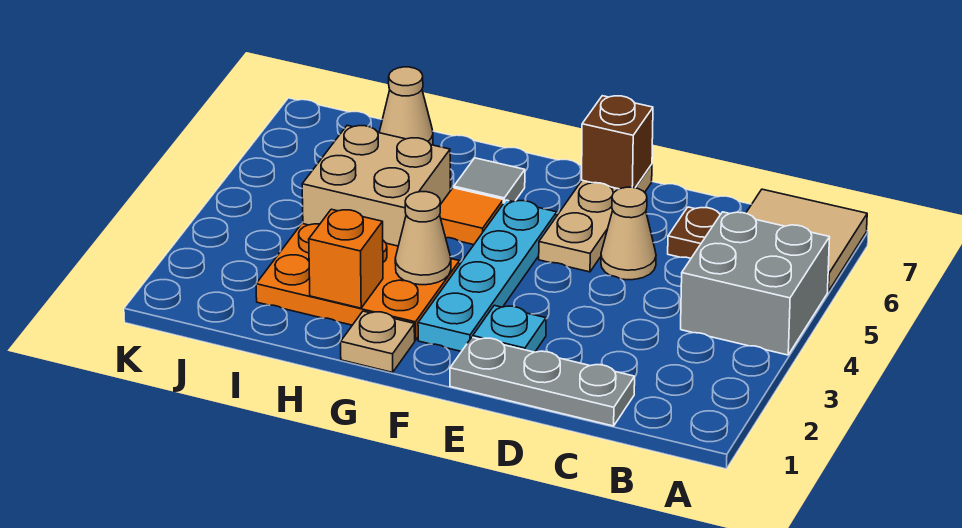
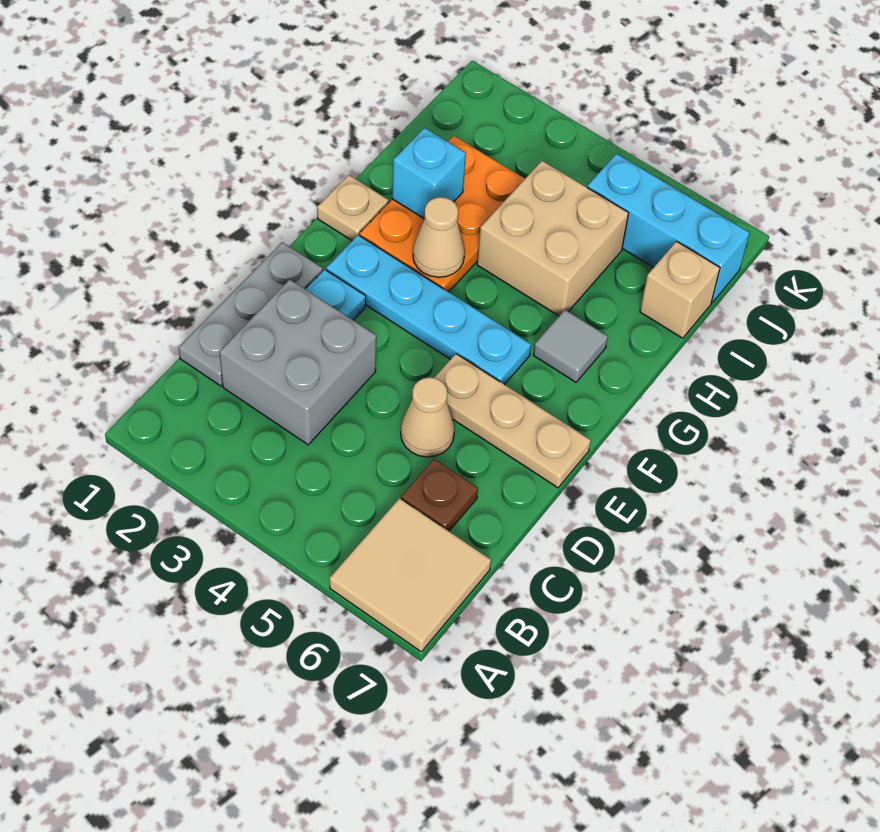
grey 2x2 brick [681,212,830,355] -> grey 2x2 brick moved to [220,279,376,445]
brown 1x1 brick [582,96,653,189] -> none
orange 1x1 tile [440,188,503,245] -> none
orange 1x1 brick [309,209,383,308] -> cyan 1x1 brick [392,128,466,219]
tan 1x1 cone [379,67,433,145] -> tan 1x1 brick [640,241,720,338]
none -> cyan 1x3 brick [587,154,750,303]

